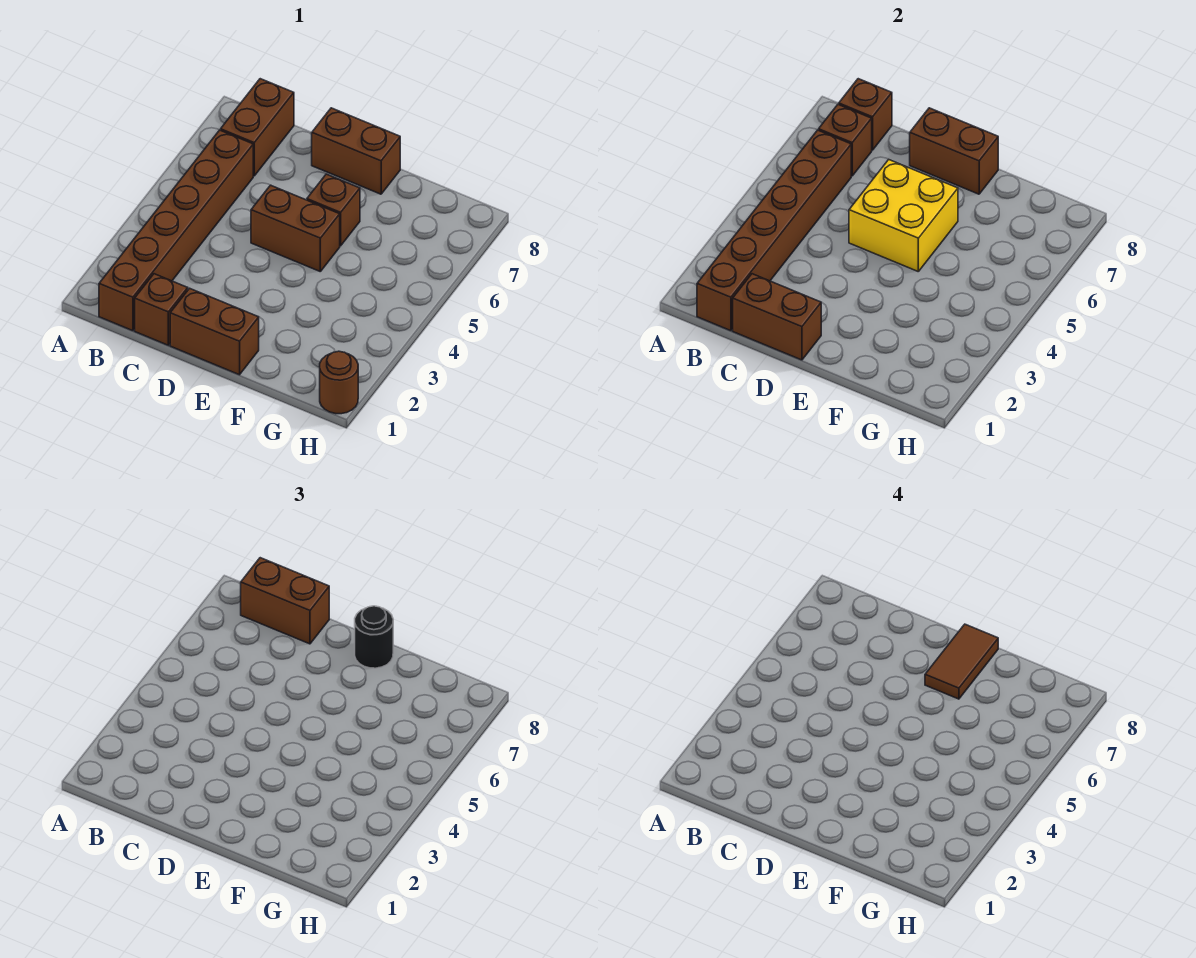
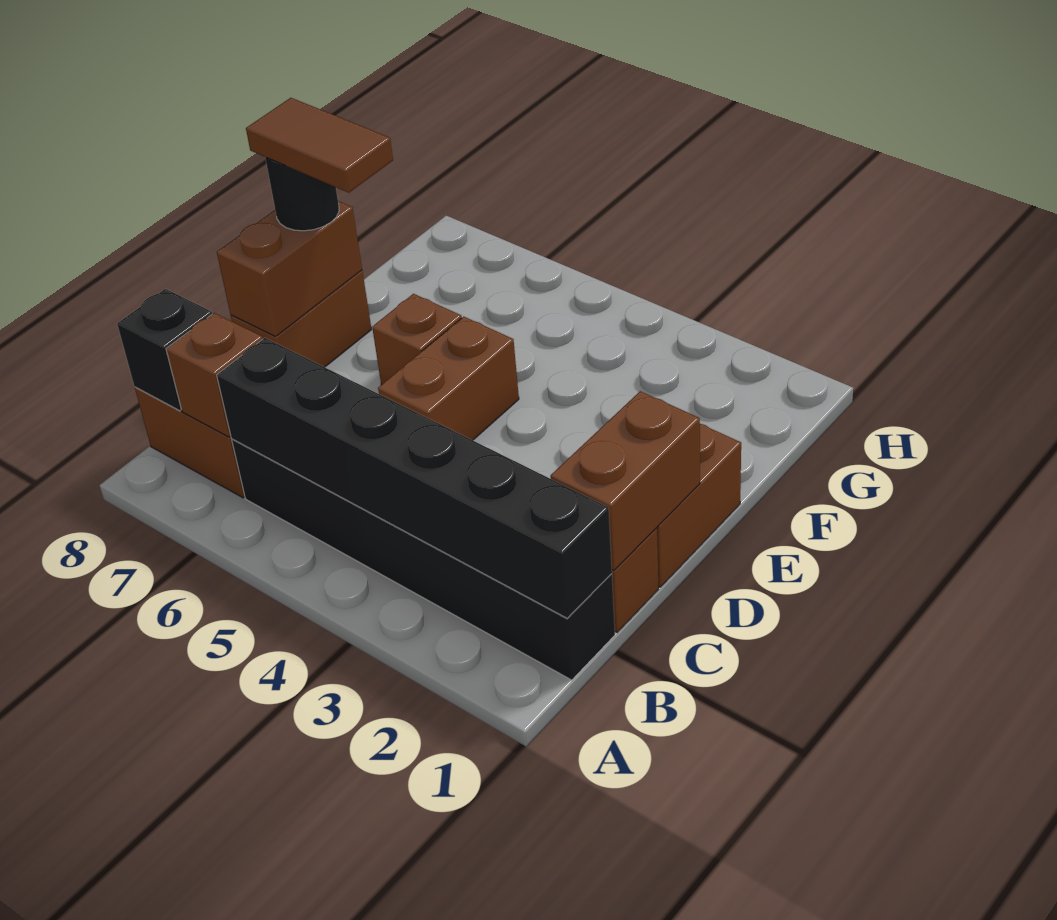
brown 1x6 brick [99,130,253,331] -> black 1x6 brick [232,439,615,680]
brown 1x6 brick [697,130,851,331] -> black 1x6 brick [217,338,612,618]
brown 1x1 brick [839,79,892,150] -> black 1x1 brick [117,289,212,411]
brown 1x2 brick [241,558,329,644] -> none
yellow 2x2 brick [849,160,958,271] -> none
brown 1x1 round brick [320,351,358,414] -> none

